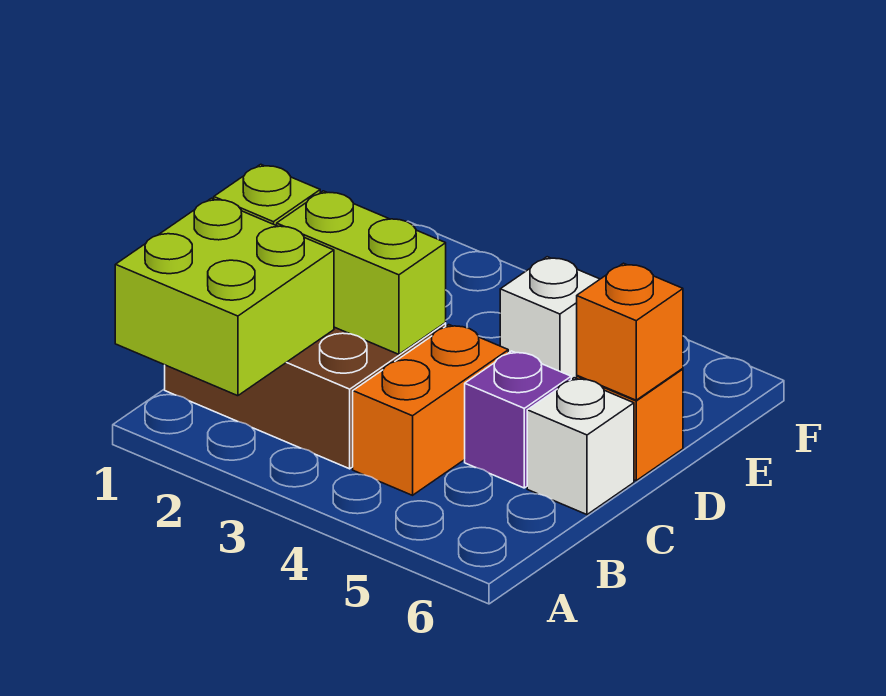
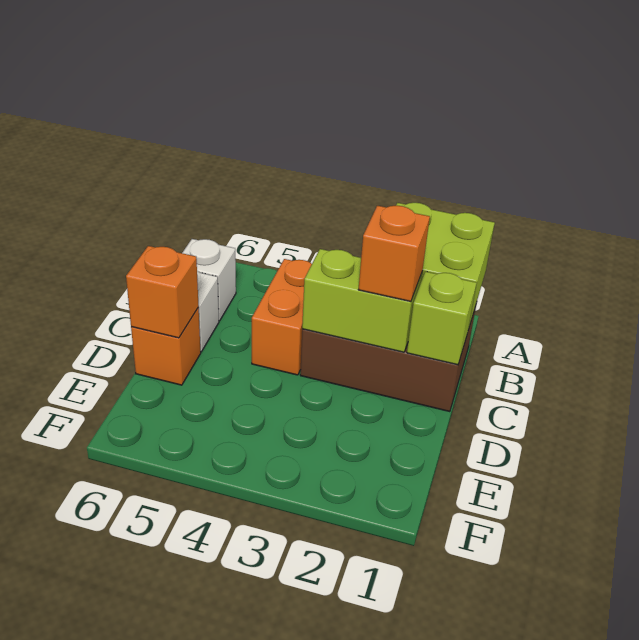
none -> orange 1x1 brick [358,206,430,302]
purple 1x1 brick [465,351,571,488] -> none
white 1x1 brick [500,257,600,379] -> white 1x1 brick moved to [182,239,236,321]

